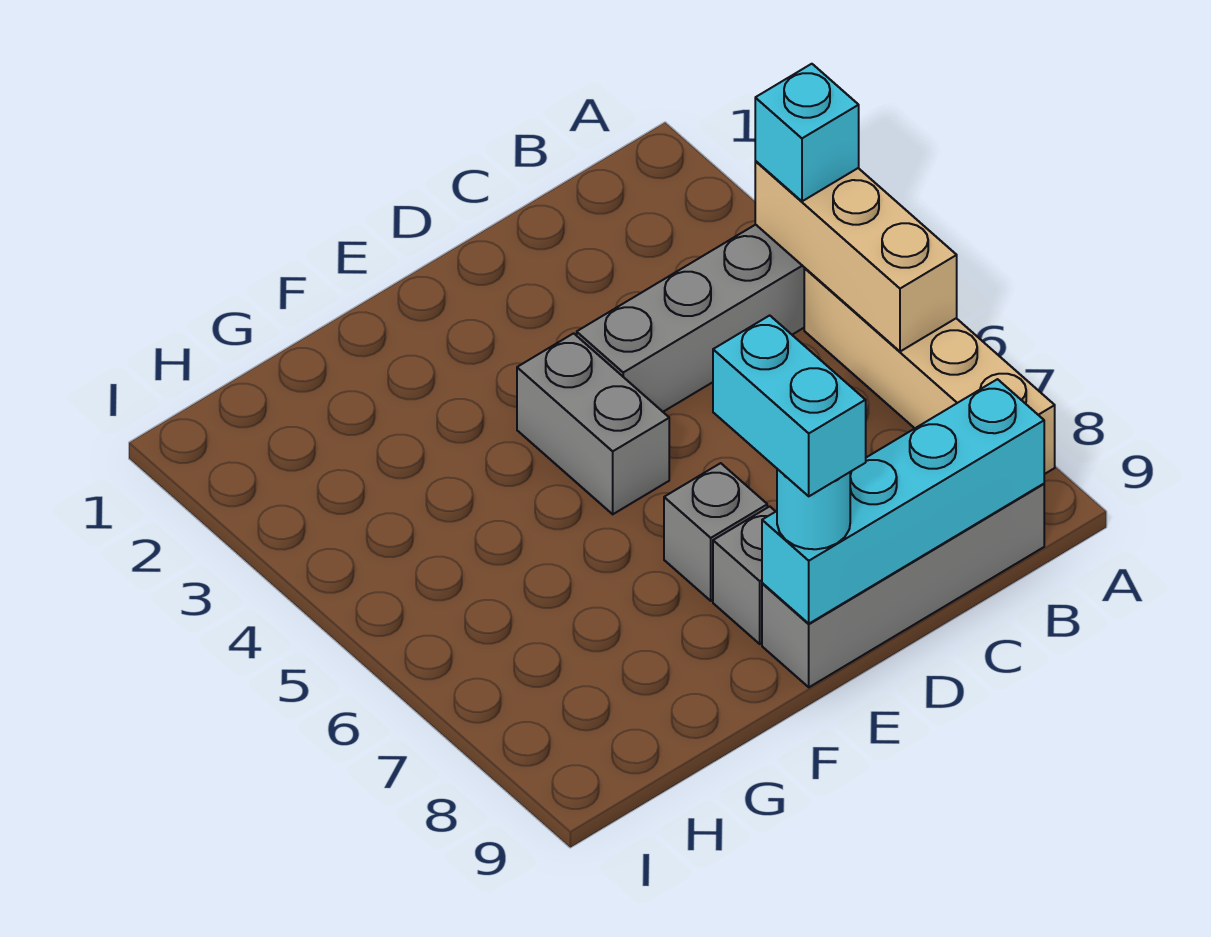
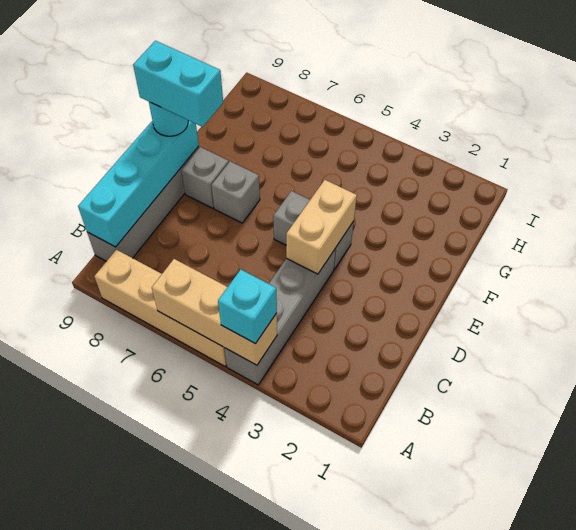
none -> tan 1x2 brick [286,180,357,274]

